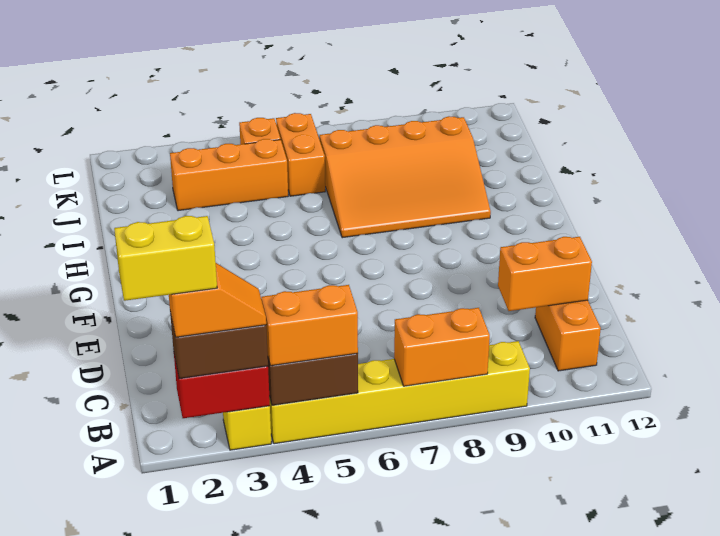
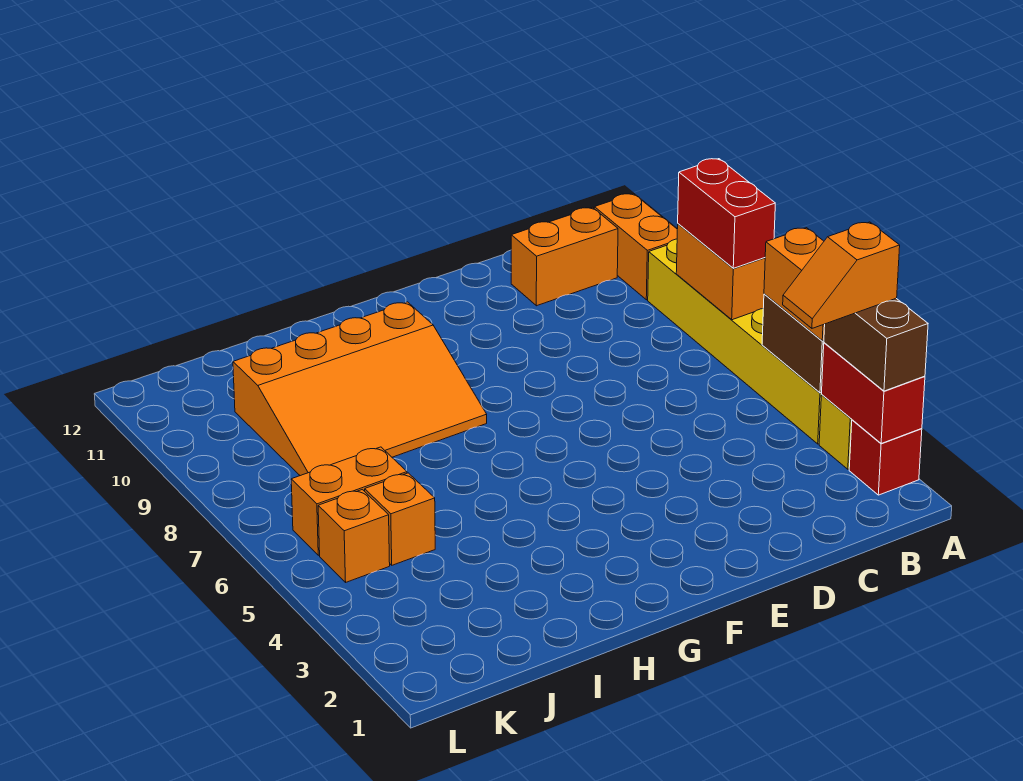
yellow 1x2 brick [114,216,217,301] -> none
none -> red 1x1 brick [849,420,922,495]
orange 1x2 slope [169,263,266,337] -> orange 1x2 slope turned to [783,222,900,328]
none -> red 1x2 brick [678,159,775,268]
orange 1x2 brick [498,237,592,311] -> orange 1x2 brick moved to [594,194,677,300]
orange 3x4 slope [320,116,491,238] -> orange 3x4 slope turned to [233,302,487,476]
orange 1x3 brick [170,139,288,211] -> orange 1x1 brick [365,473,435,565]

